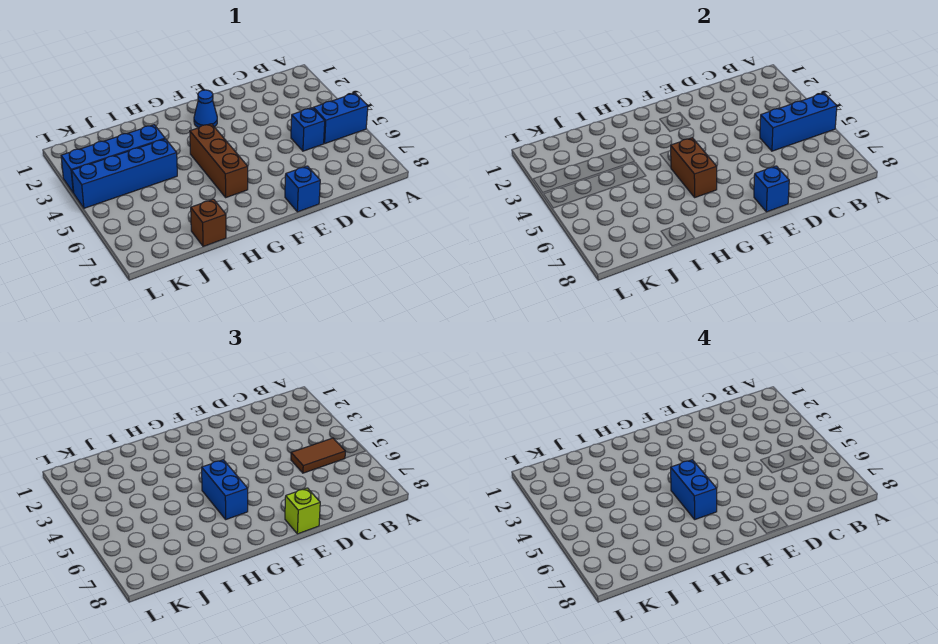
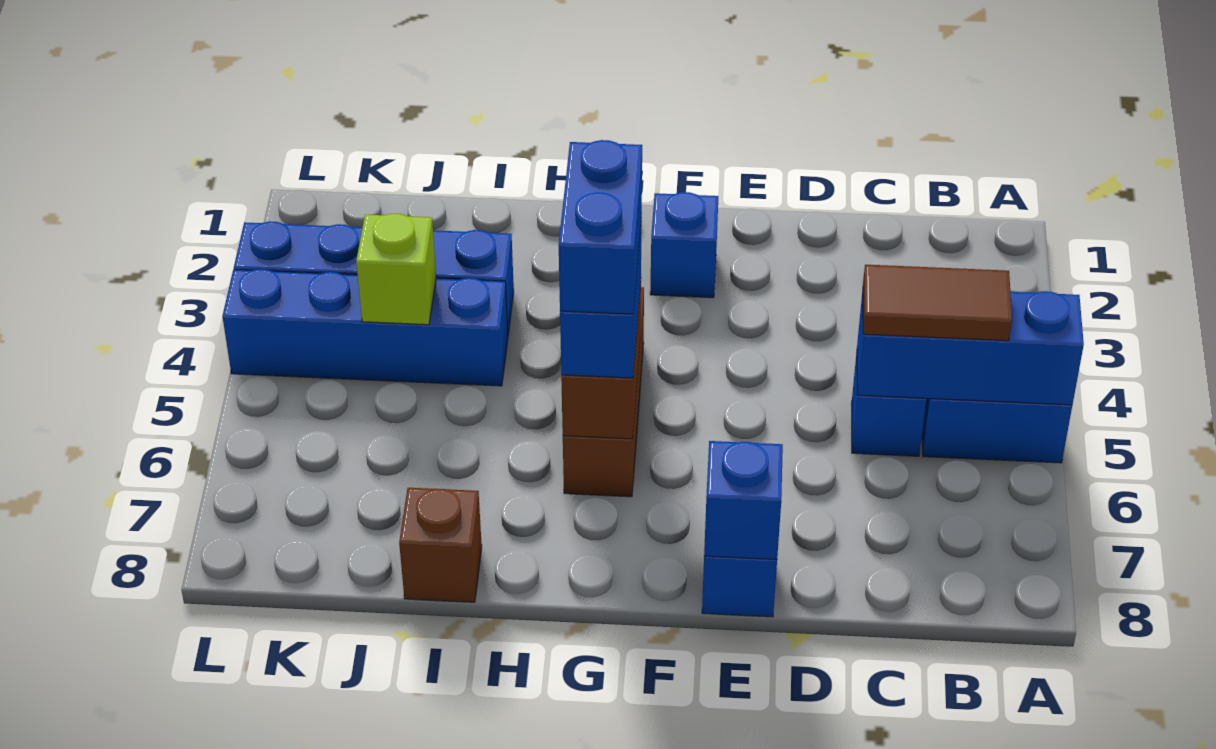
lime 1x1 brick [285,488,320,534] -> lime 1x1 brick moved to [356,214,436,325]
blue 1x1 cone [194,90,217,128] -> blue 1x1 brick [650,192,718,298]

